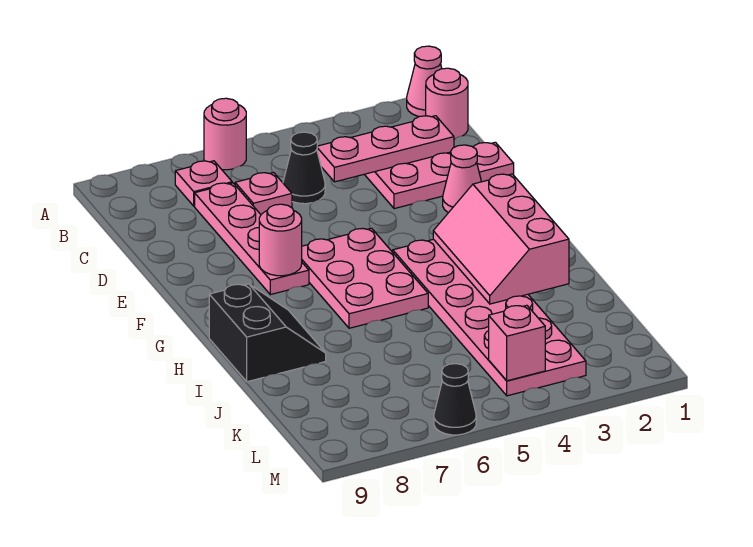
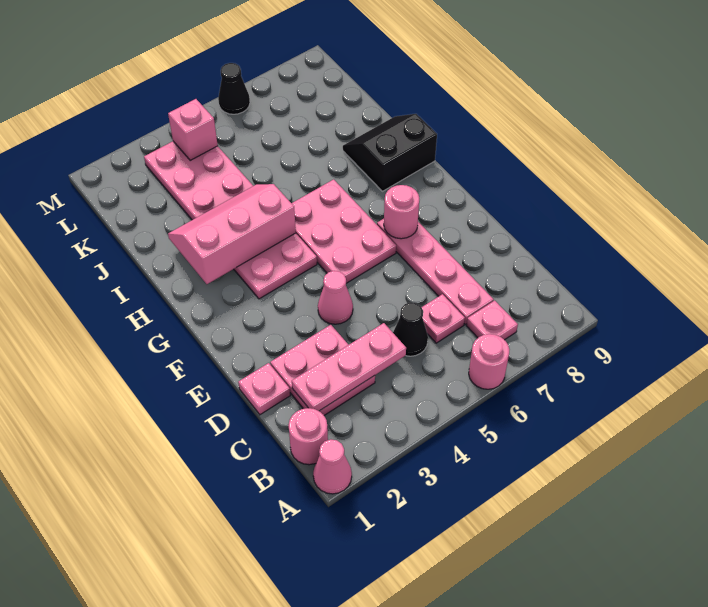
pink 1x1 cone [443,145,481,213] -> pink 1x1 cone moved to [318,271,353,324]
pink 2x3 slope [433,174,569,304] -> pink 2x3 slope turned to [168,184,296,284]
black 2x2 slope [209,284,326,382] -> black 2x2 slope turned to [343,114,437,191]

